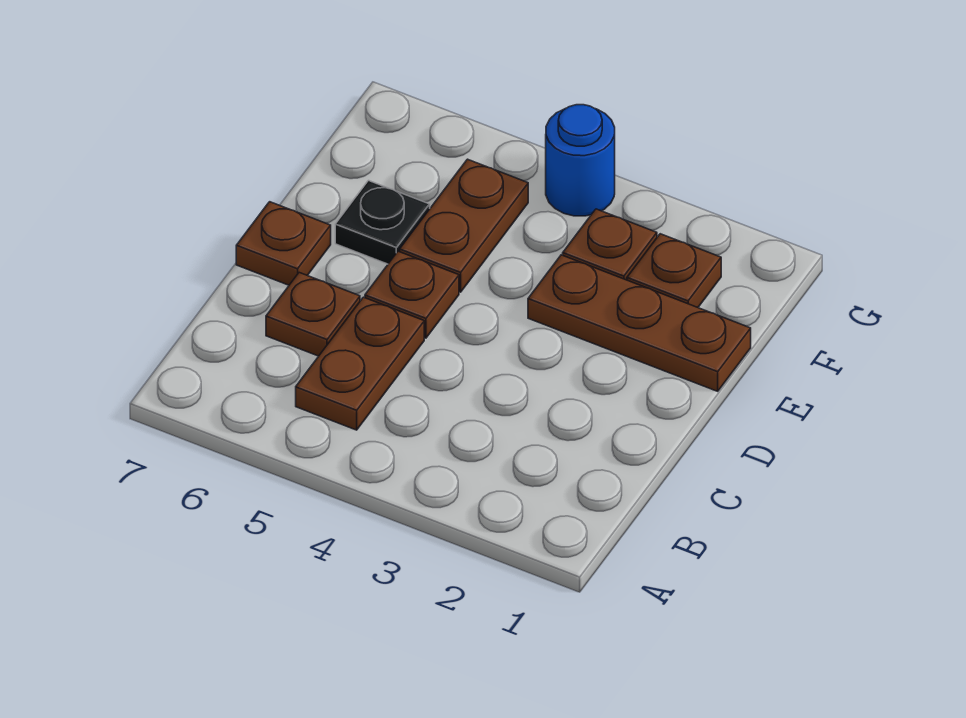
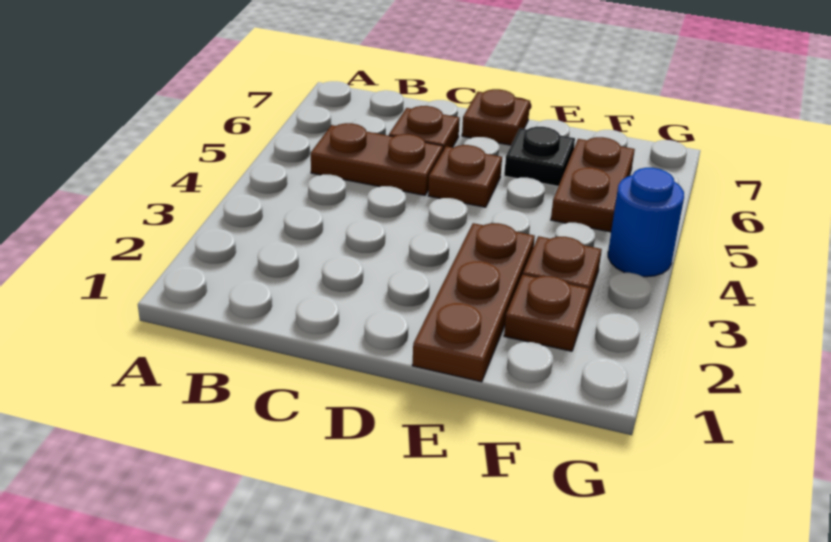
brown 1x2 plate [400,159,528,292] -> brown 1x2 plate turned to [551,137,635,232]

